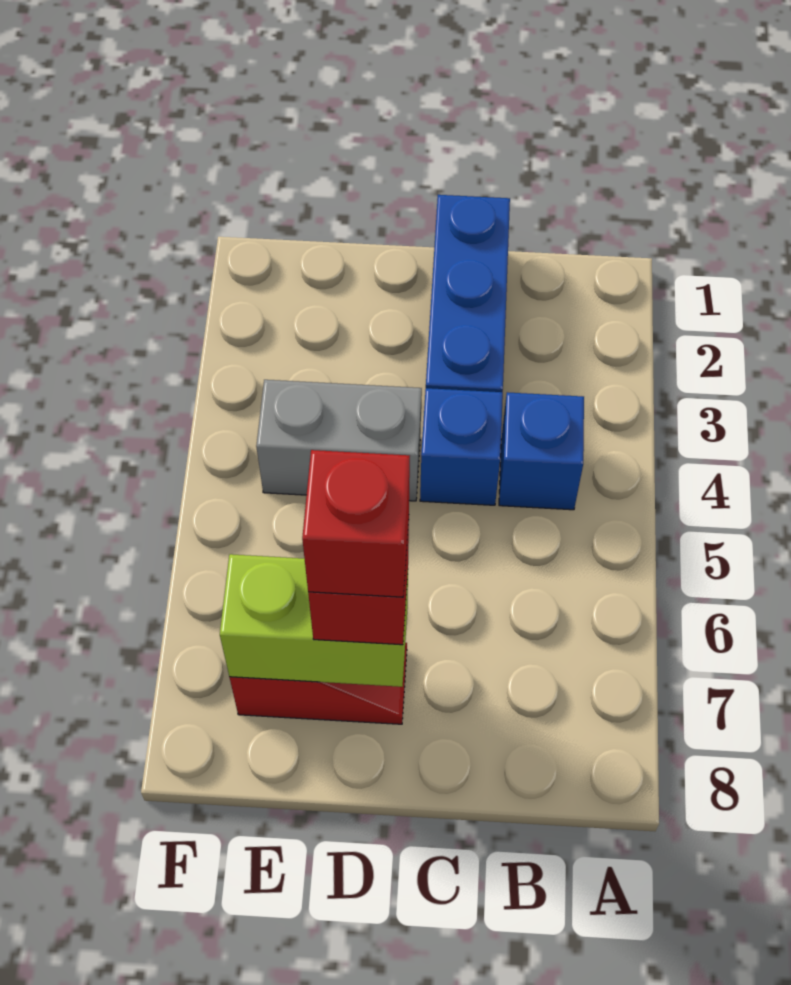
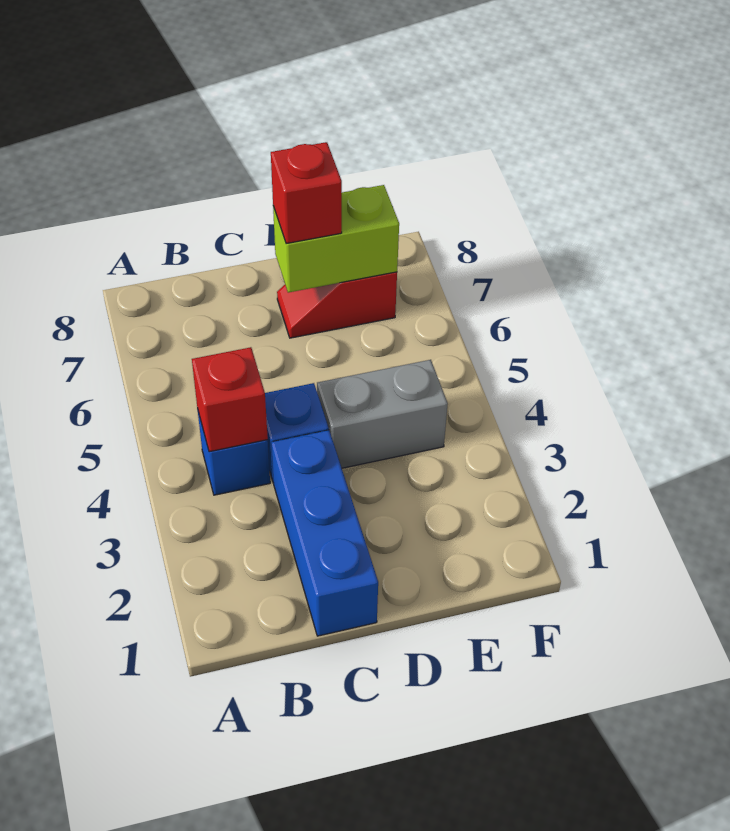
red 1x1 brick [302,450,410,597] -> red 1x1 brick moved to [192,347,268,452]

